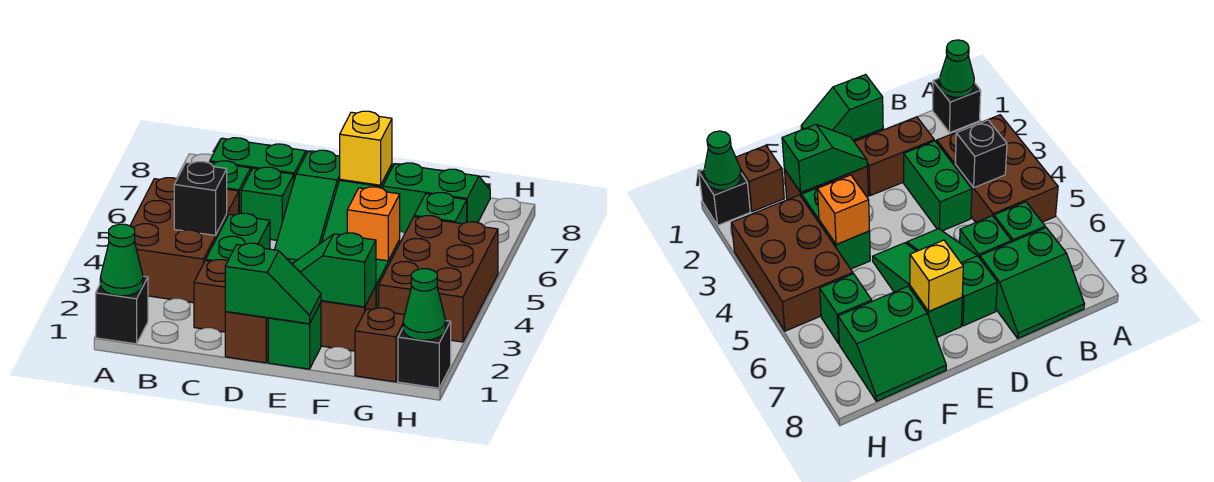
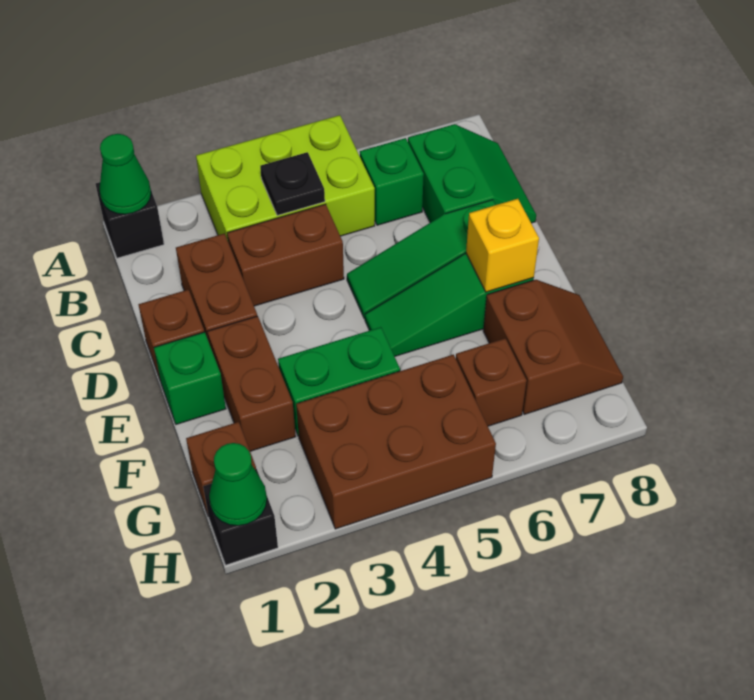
brown 2x3 brick [130,178,239,303] -> lime 2x3 brick [196,115,375,240]
black 1x1 brick [174,162,227,236] -> black 1x1 plate [260,152,325,215]
green 1x2 brick [206,213,270,261] -> brown 1x2 brick [227,204,344,306]
green 1x1 brick [241,167,294,240] -> none
green 1x2 slope [225,243,321,324] -> none
green 1x2 slope [292,233,376,307] -> none
orange 1x1 brick [347,187,400,261] -> none
green 2x2 slope [383,163,490,233] -> brown 2x2 slope [483,280,623,414]
green 1x1 brick [414,193,467,224] -> brown 1x1 brick [456,338,527,426]

